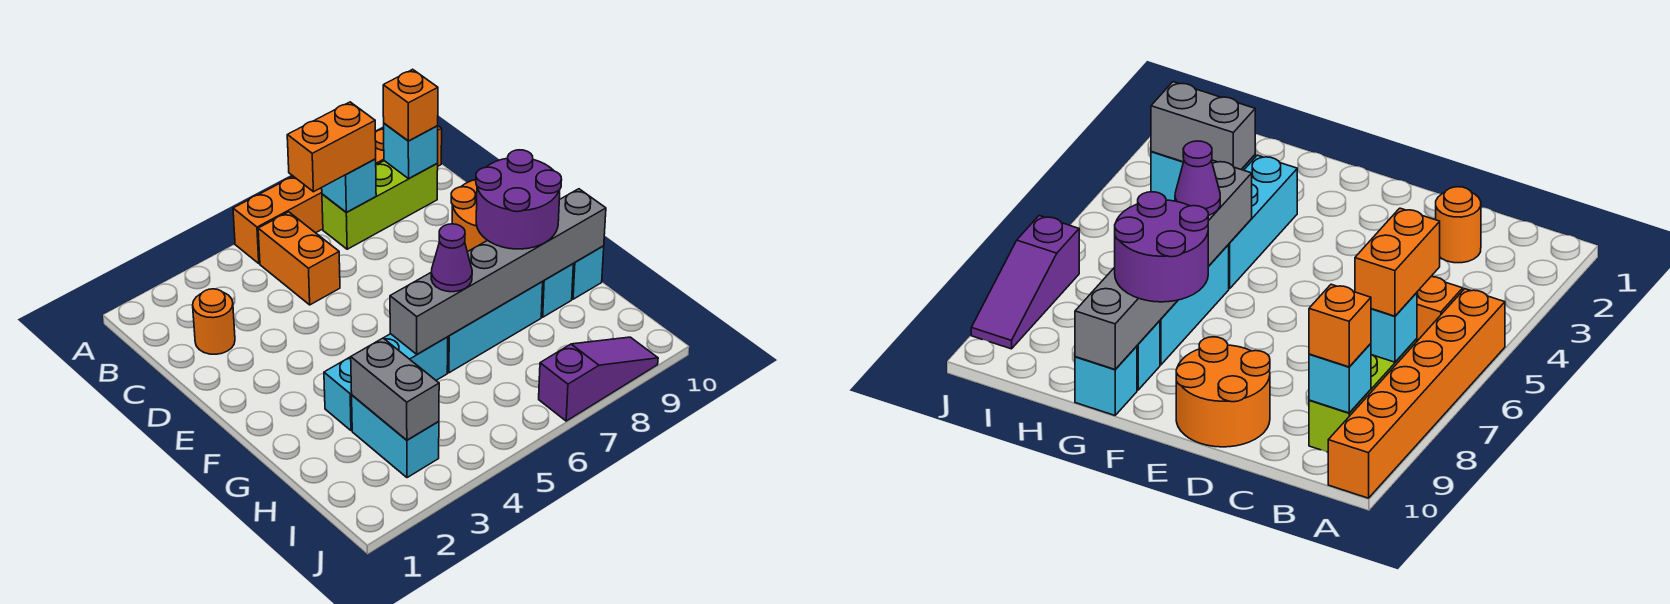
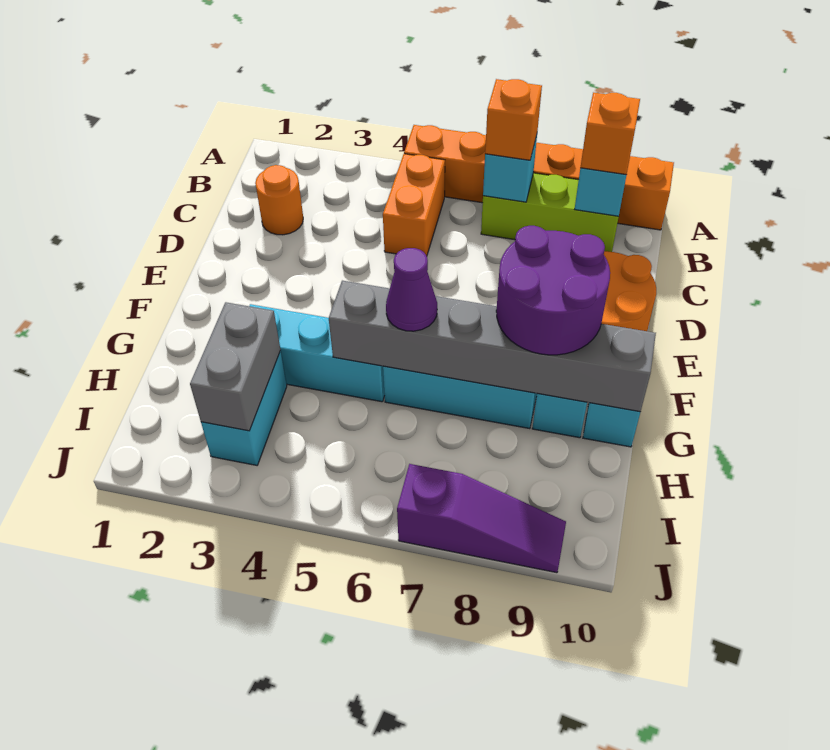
orange 1x2 brick [287,102,376,192] -> orange 1x1 brick [485,79,542,160]

